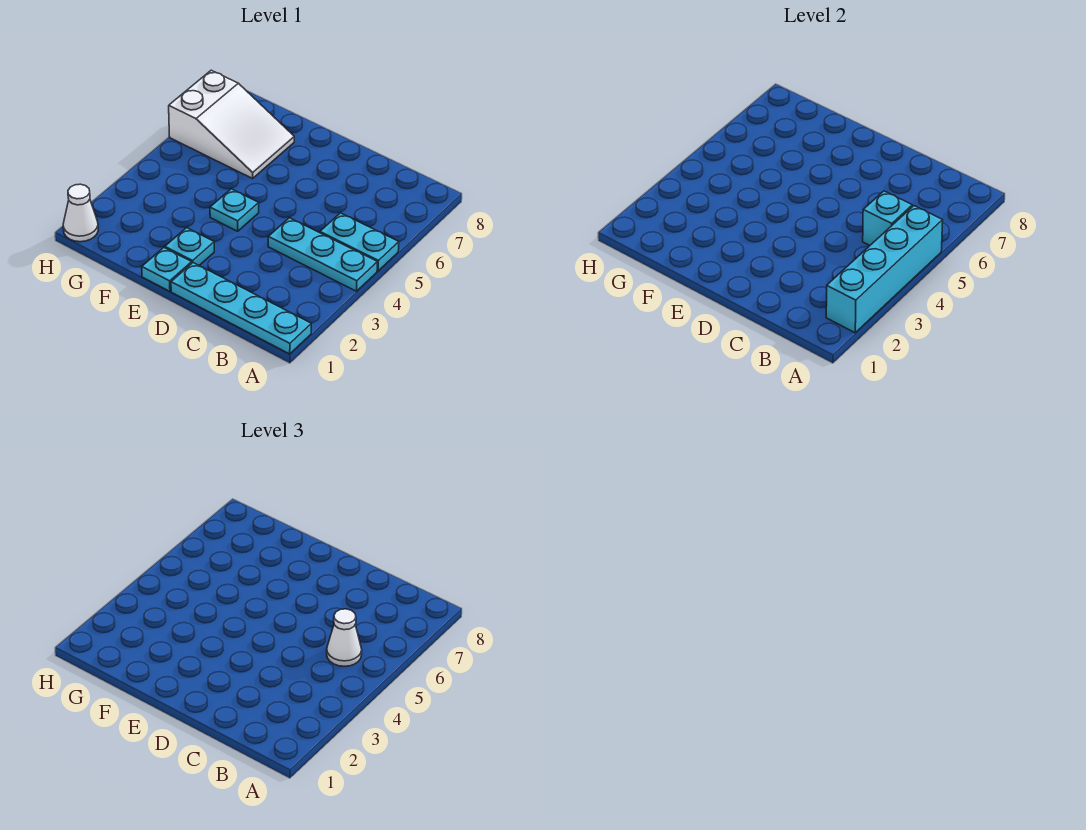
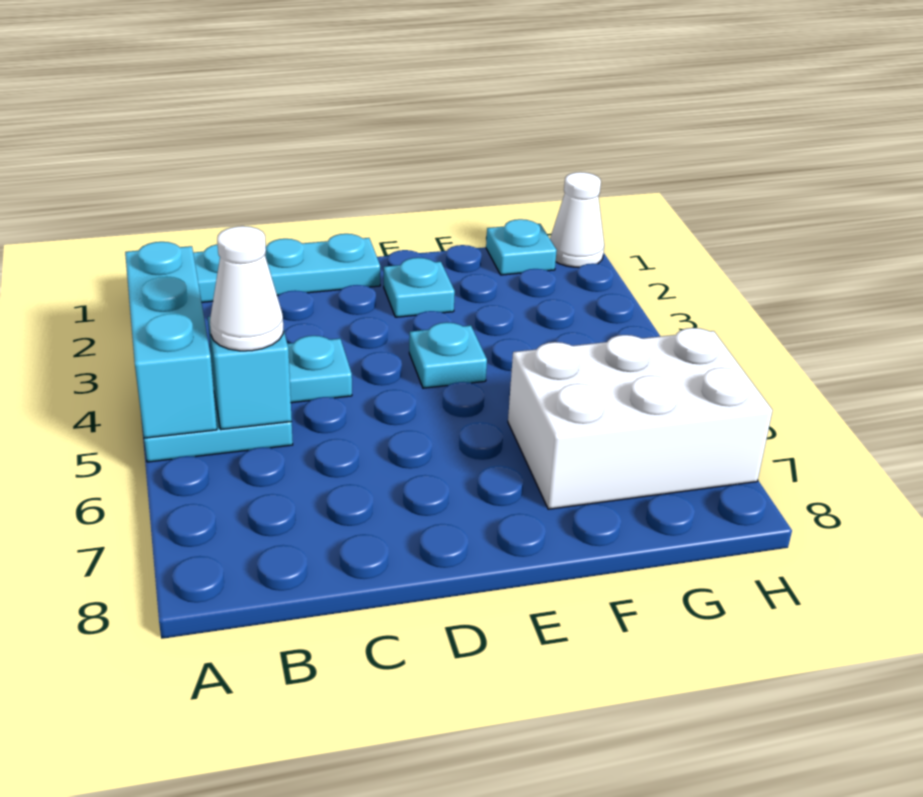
cyan 1x4 brick [826,206,943,333] -> cyan 1x3 brick [125,242,217,438]
cyan 1x1 plate [142,248,192,291] -> cyan 1x1 plate moved to [486,219,557,275]
white 2x3 slope [169,70,294,178] -> white 2x3 brick [508,328,773,509]

